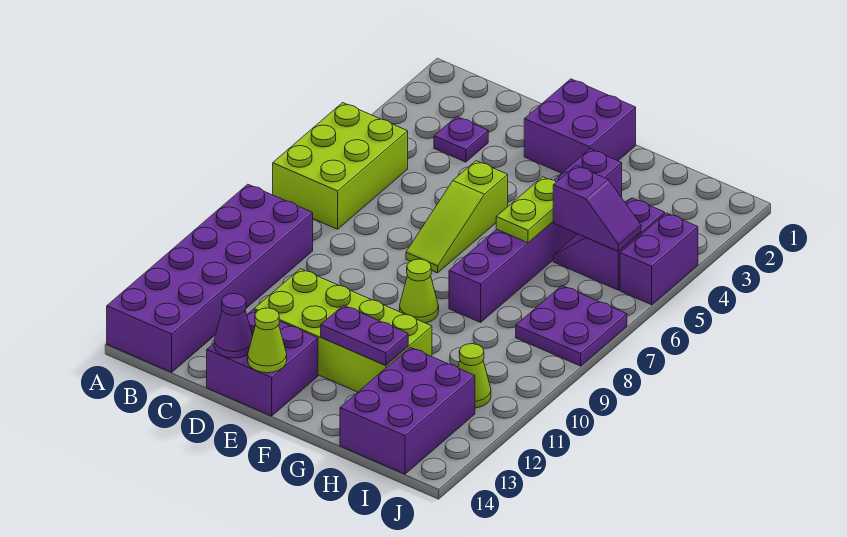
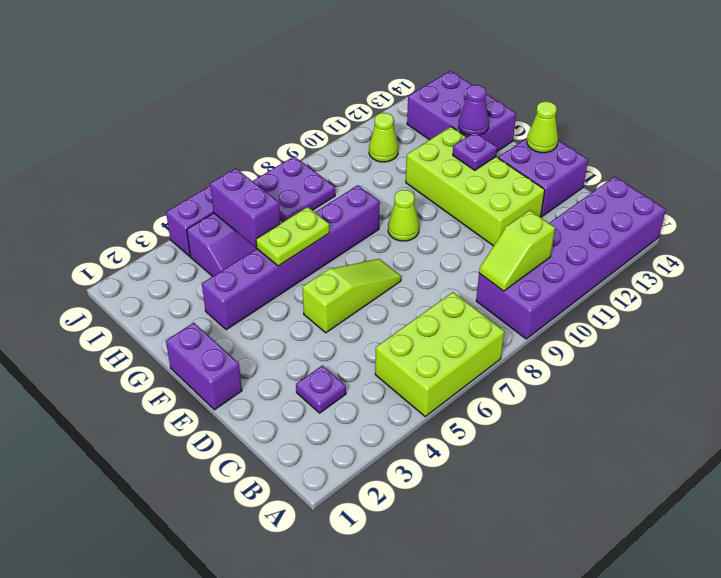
none -> lime 1x2 slope [479,210,555,291]
purple 1x1 cone [214,294,252,358] -> purple 1x1 cone moved to [459,85,489,135]
purple 2x2 brick [524,79,636,173] -> purple 1x2 brick [166,323,242,410]
purple 1x2 plate [321,305,408,365] -> purple 1x1 plate [453,132,497,170]
purple 1x2 slope [553,166,641,251] -> purple 1x2 brick [210,168,280,247]
purple 2x3 brick [340,347,475,474] -> purple 2x3 brick turned to [407,71,516,151]

